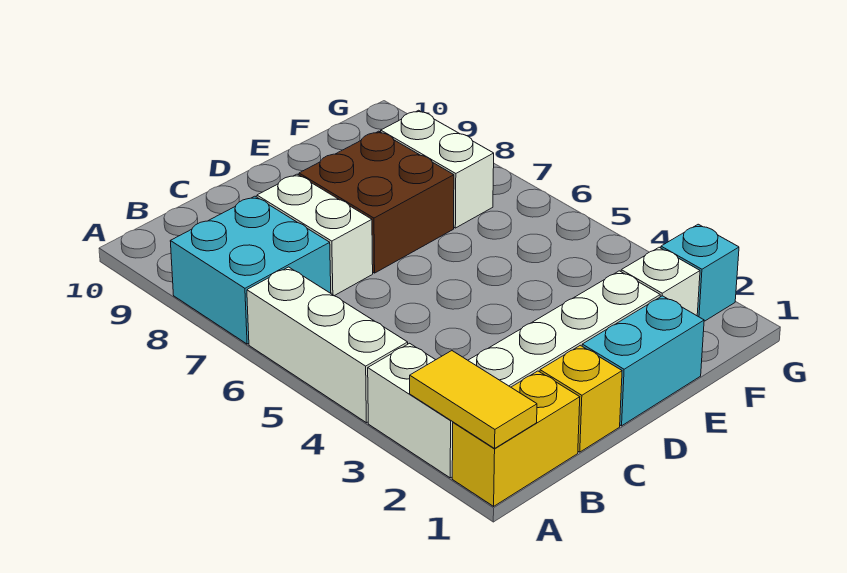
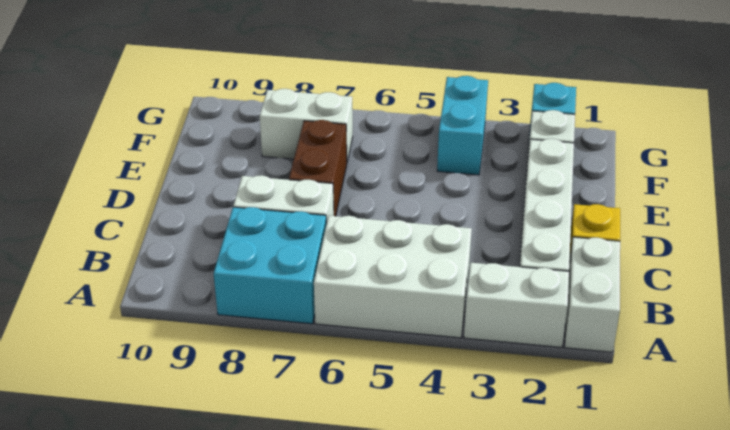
yellow 1x2 brick [452,371,580,506] -> white 1x2 brick [565,237,620,352]
yellow 1x2 tile [410,351,537,448] -> none
white 1x3 brick [247,267,408,423] -> white 2x3 brick [314,216,472,338]
cyan 1x2 brick [582,296,704,426] -> cyan 1x2 brick moved to [437,76,488,175]
brown 2x2 brick [299,131,454,273] -> brown 1x2 brick [289,120,347,216]

